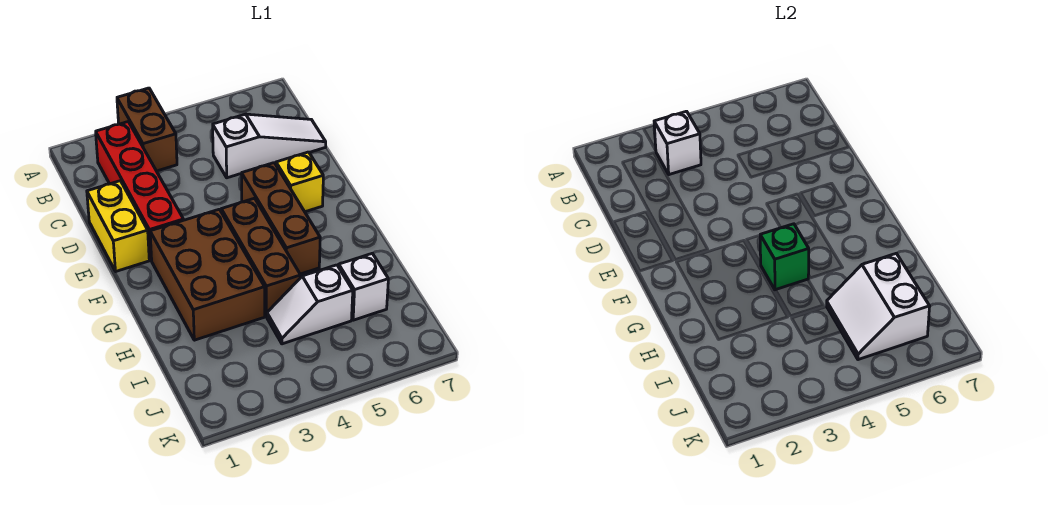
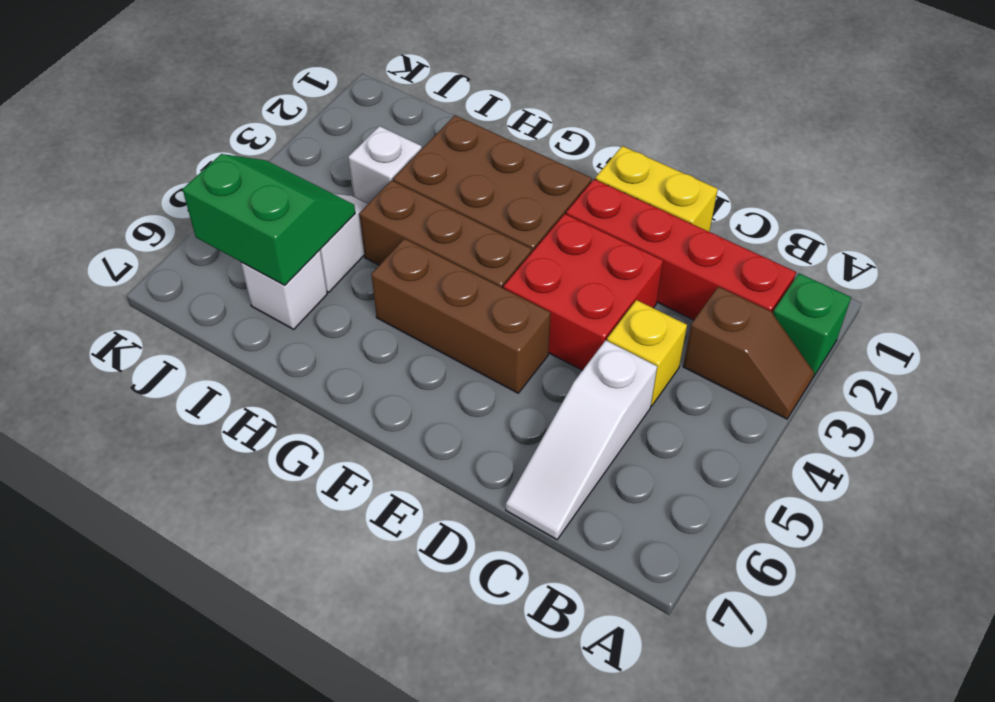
brown 1x2 brick [117,88,177,171] -> brown 1x2 slope [683,287,814,419]
white 1x1 brick [654,111,701,175] -> white 1x1 brick moved to [348,126,422,204]
none -> red 2x2 brick [504,214,663,370]
yellow 1x1 brick [276,152,323,212] -> yellow 1x1 brick moved to [607,300,687,406]
green 1x1 brick [760,224,809,290] -> green 1x1 brick moved to [773,273,851,377]
white 2x2 slope [827,253,930,360] -> green 2x2 slope [183,154,355,285]

